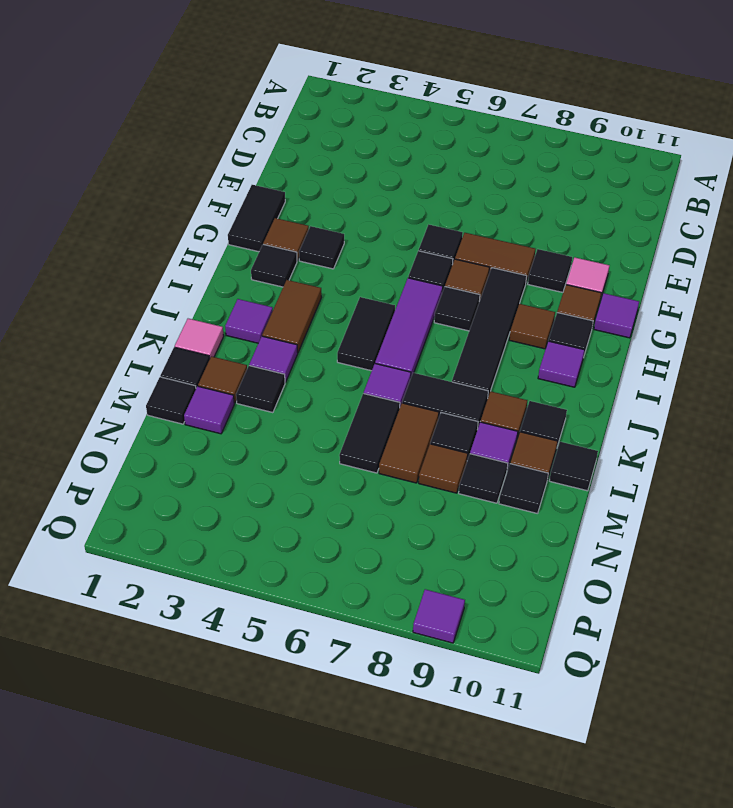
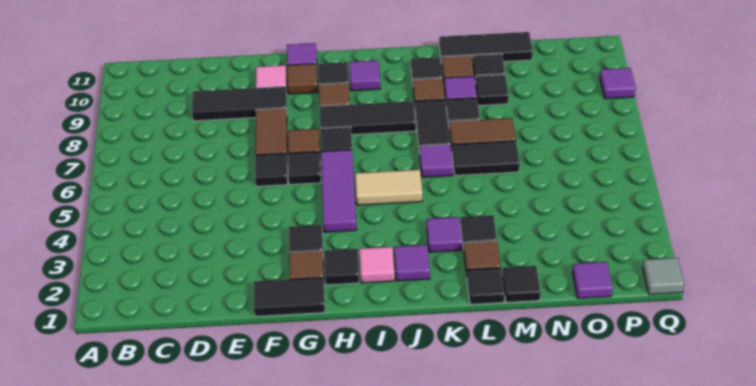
black 1x1 tile [528,249,572,292] -> black 1x3 tile [192,86,287,121]
black 1x4 tile [452,268,527,396] -> black 1x3 tile [320,101,416,135]
purple 1x3 tile [375,278,443,376] -> purple 1x3 tile turned to [321,150,357,232]
brown 1x2 tile [262,280,321,352] -> none
black 1x2 tile [337,297,395,371] -> tan 1x2 tile [355,170,422,205]
pink 1x1 tile [175,319,224,357] -> pink 1x1 tile moved to [359,247,395,283]
black 1x1 tile [549,442,598,491] -> black 1x3 tile [439,32,533,63]
purple 1x1 tile [184,386,234,434] -> purple 1x1 tile moved to [573,262,612,298]
brown 1x1 tile [419,444,468,493] -> none
none -> grey 1x1 tile [643,258,684,294]

